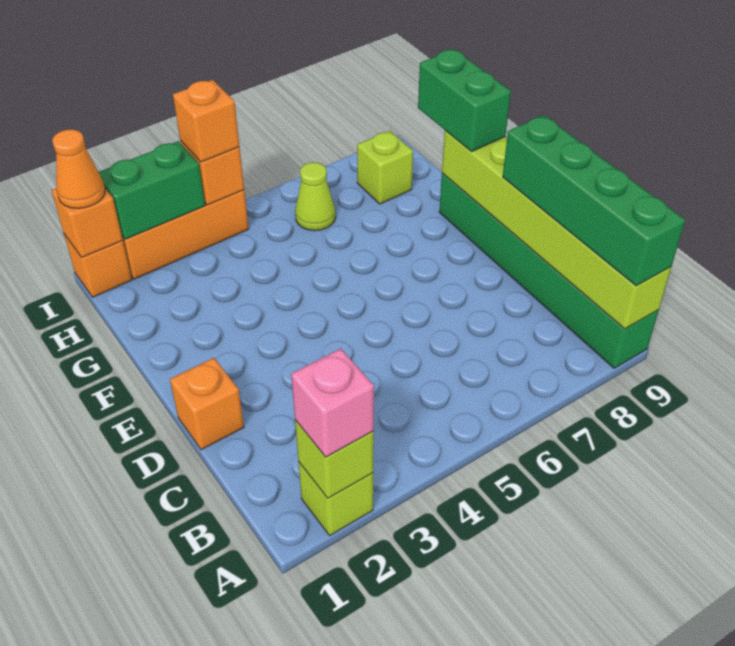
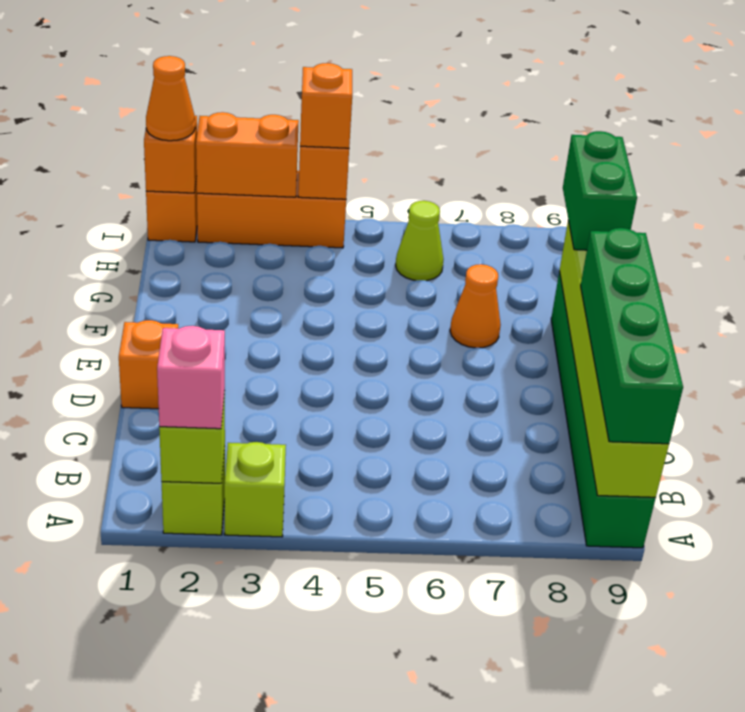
none -> orange 1x1 cone [450,264,501,348]
lime 1x1 brick [357,131,413,204] -> lime 1x1 brick moved to [224,442,286,537]
green 1x2 brick [99,141,205,239] -> orange 1x2 brick [196,112,299,197]

